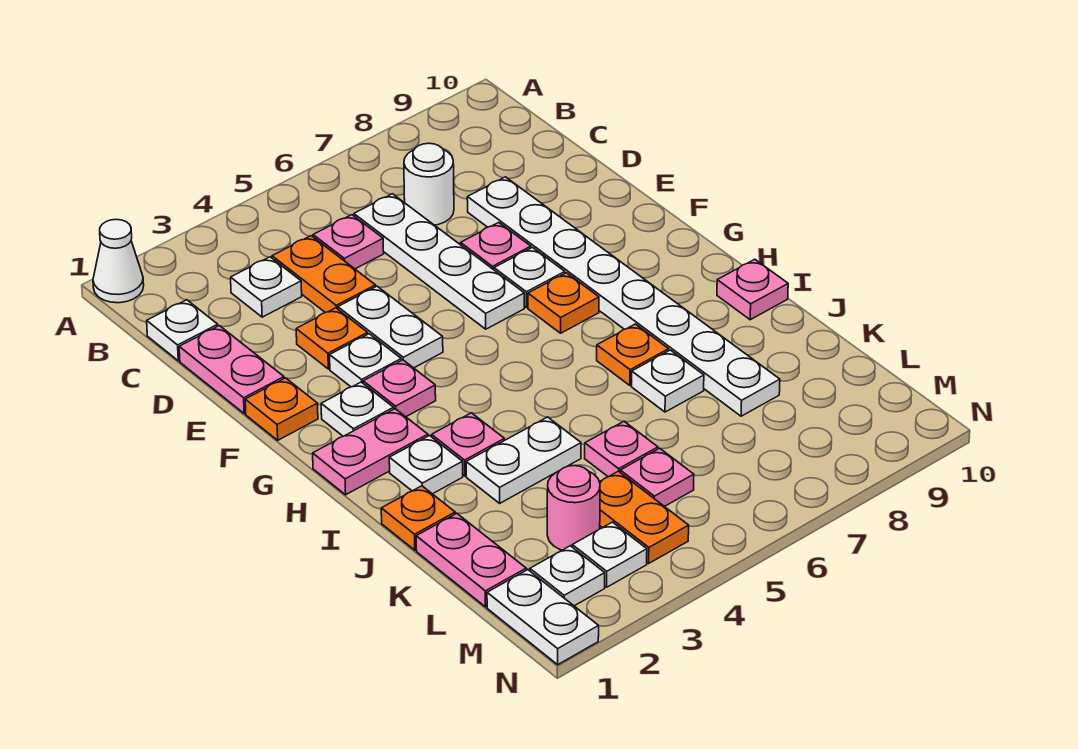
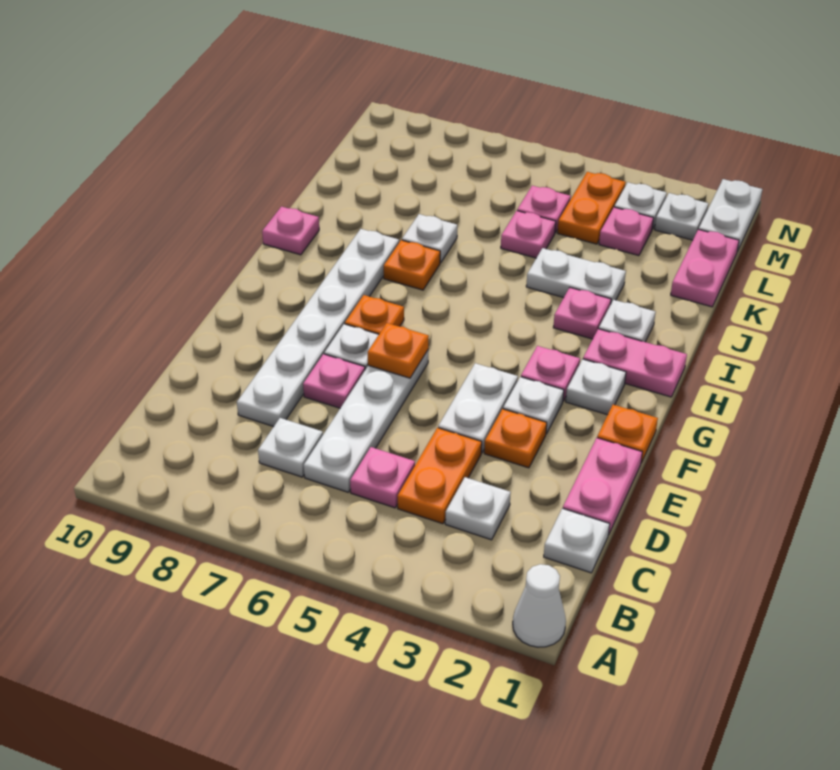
white 1x1 round brick [404,143,454,225] -> white 1x1 plate [258,418,323,477]
white 1x8 plate [467,177,780,416] -> white 1x6 plate [237,229,399,427]
orange 1x1 plate [381,486,455,550] -> orange 1x1 plate moved to [368,323,429,378]
pink 1x1 round brick [547,466,600,550] -> pink 1x1 plate [599,207,653,256]

